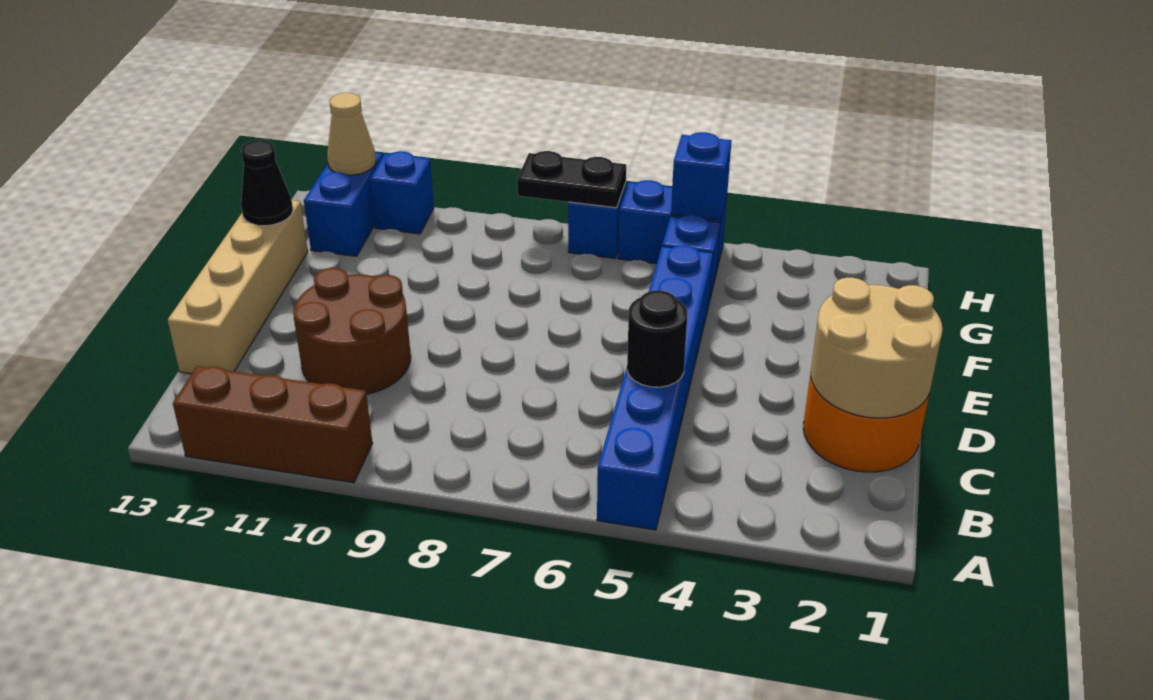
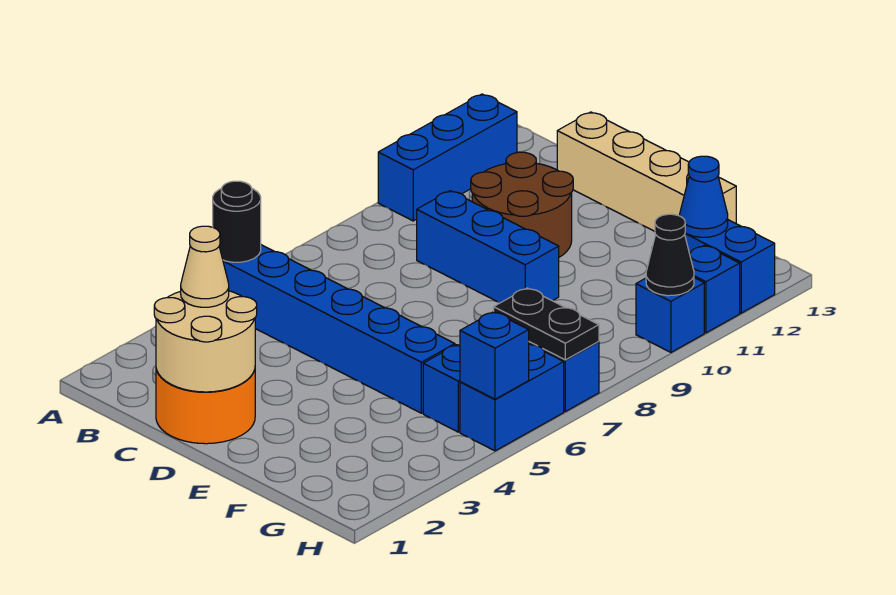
brown 1x3 brick [173,366,372,483] -> blue 1x3 brick [378,94,517,221]
black 1x1 round brick [627,290,687,387] -> black 1x1 round brick moved to [213,181,261,262]
none -> blue 1x3 brick [417,191,559,303]
black 1x1 cone [241,140,293,226] -> black 1x1 cone moved to [646,214,694,296]
none -> blue 1x1 cone [680,156,728,237]
black 1x2 plate [517,151,626,208] -> black 1x2 plate turned to [494,288,599,360]
none -> blue 1x1 brick [636,278,704,352]
tan 1x1 cone [327,93,376,175] -> tan 1x1 cone moved to [181,226,229,307]

